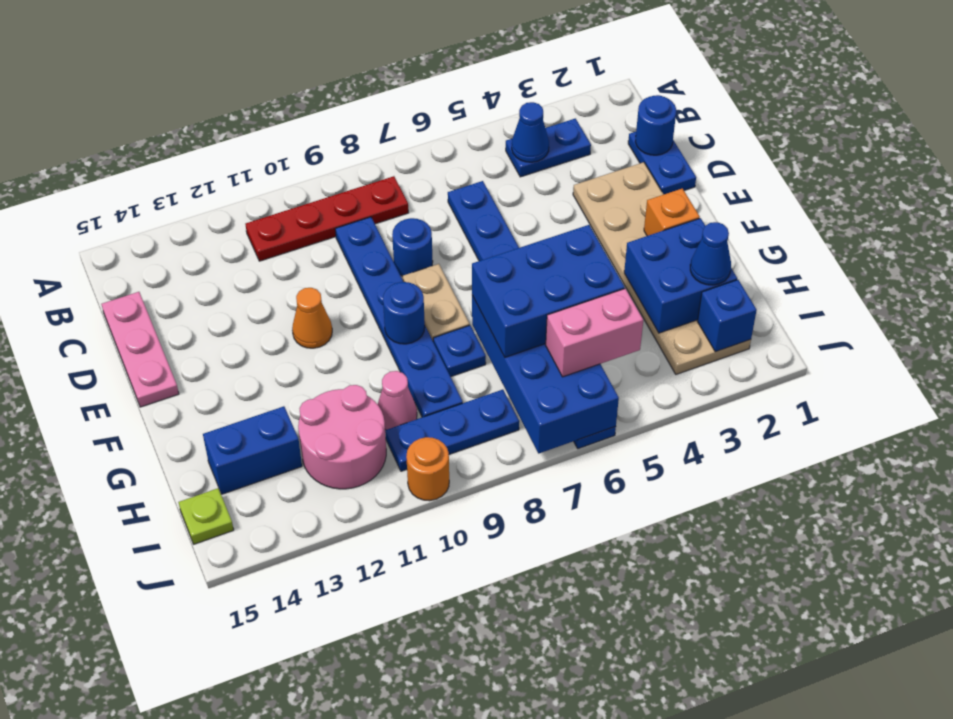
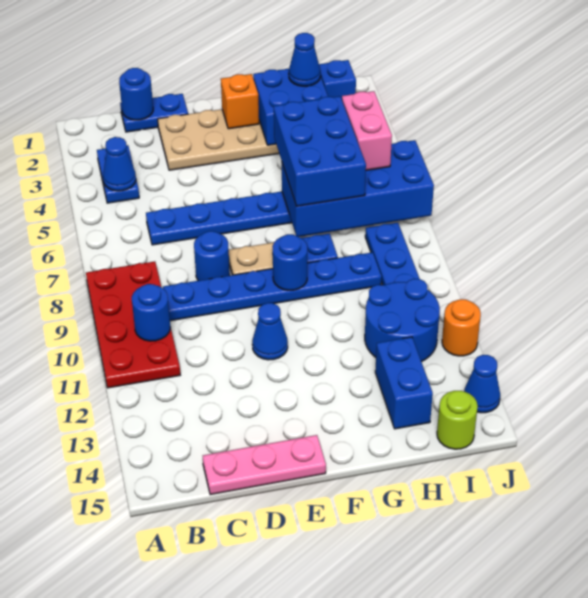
red 1x4 plate [246,176,408,261] -> red 2x4 plate [86,261,180,388]
none -> blue 1x1 round brick [132,284,170,341]
orange 1x1 cone [292,288,332,348] -> blue 1x1 cone [252,303,288,360]
pink 1x1 cone [378,371,417,430] -> none
pink 2x2 round brick [298,385,386,489] -> blue 2x2 round brick [365,279,440,362]
lime 1x1 plate [178,488,234,544] -> lime 1x1 round brick [437,391,478,449]
orange 1x1 round brick [406,437,449,501] -> orange 1x1 round brick moved to [442,299,481,356]
none -> blue 1x1 cone [464,355,500,413]

